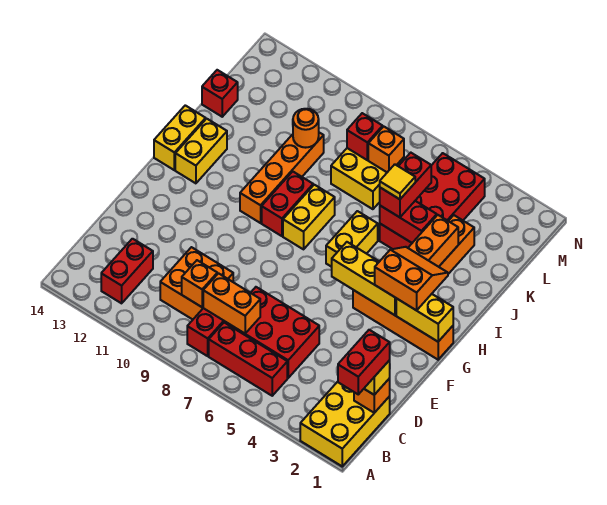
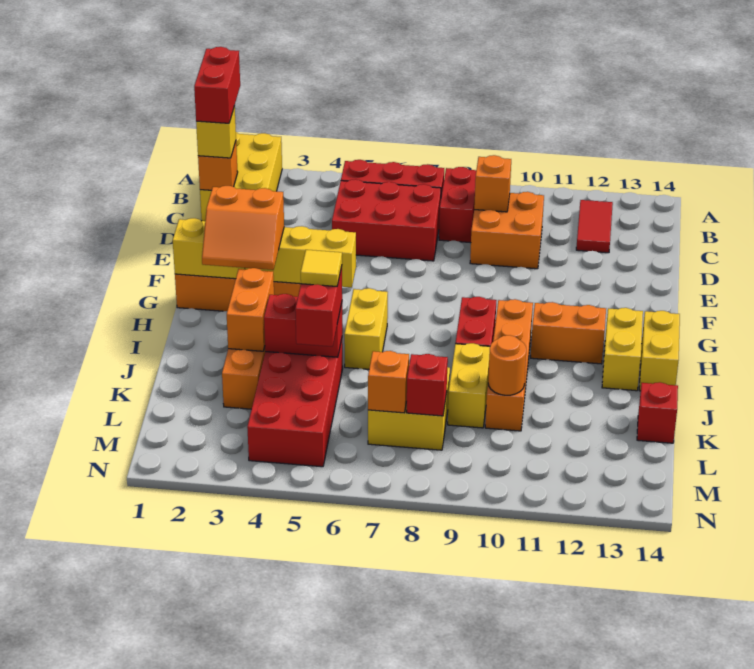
red 1x2 brick [101,239,153,303] -> red 1x2 tile [576,200,613,253]
orange 1x2 brick [203,273,260,333] -> orange 1x2 brick moved to [531,302,606,364]
yellow 1x2 brick [283,185,335,249] -> yellow 1x2 brick moved to [448,343,490,428]

